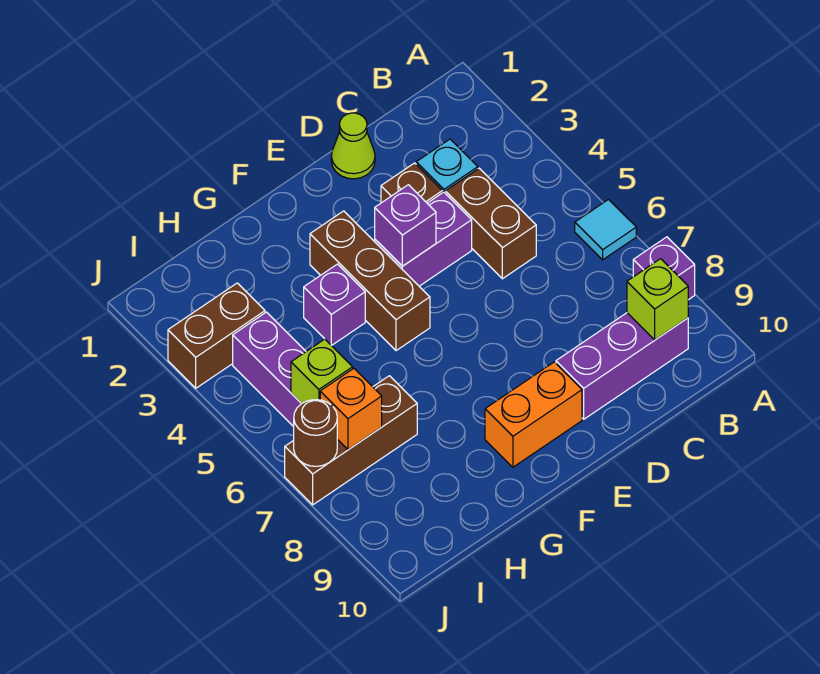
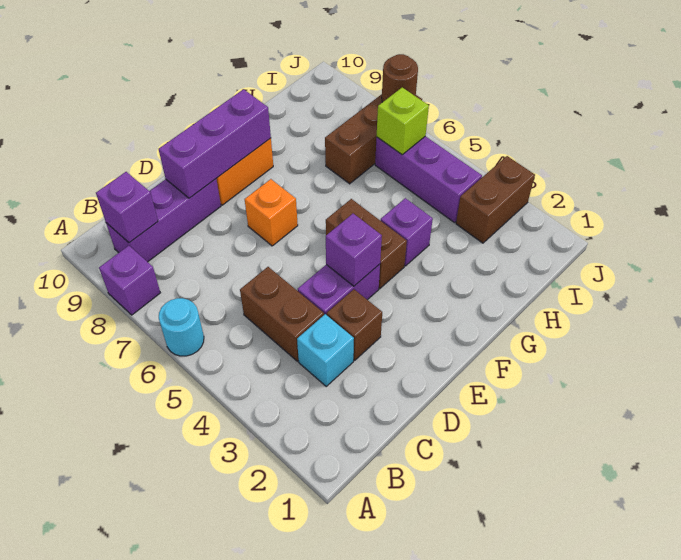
cyan 1x1 tile [575,200,636,260] -> cyan 1x1 round brick [159,298,204,356]
lime 1x1 brick [627,259,688,340] -> purple 1x1 brick [96,172,158,243]
lime 1x1 cone [331,113,375,179] -> none
none -> purple 1x3 brick [159,89,271,198]
brown 1x3 brick [310,211,430,351] -> brown 1x2 brick [326,199,407,289]
orange 1x1 brick [320,369,382,450] -> orange 1x1 brick moved to [245,179,298,246]

